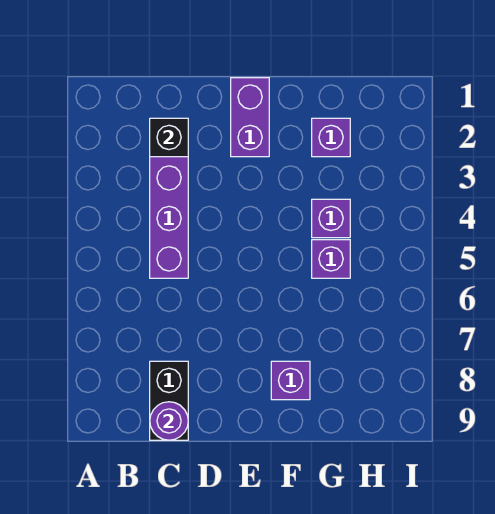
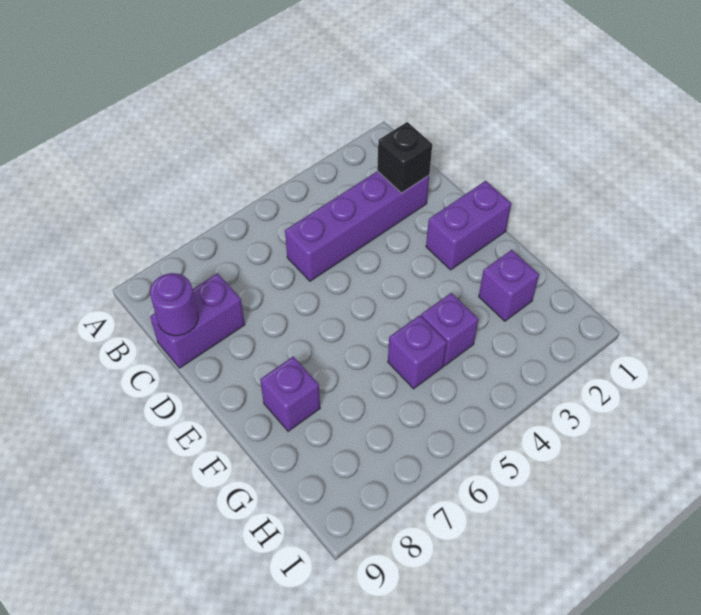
black 1x2 brick [150,361,188,440] -> purple 1x2 brick [150,273,245,368]

